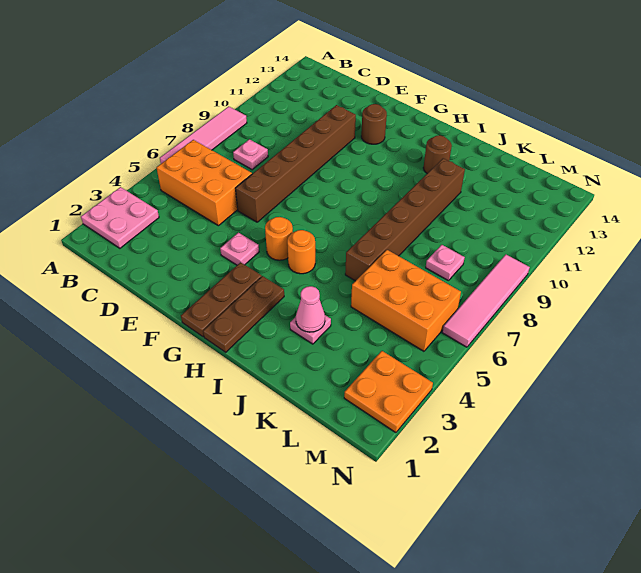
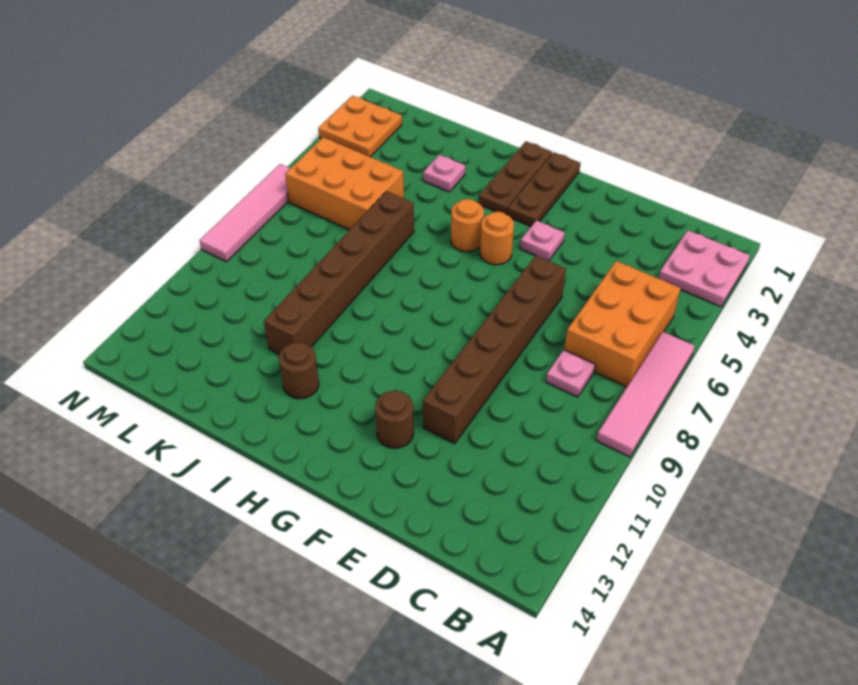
orange 2x3 brick [157,140,252,226] -> orange 2x3 brick turned to [564,261,681,387]
pink 1x1 cone [296,286,325,332] -> none
pink 1x1 plate [426,245,465,281] -> none

